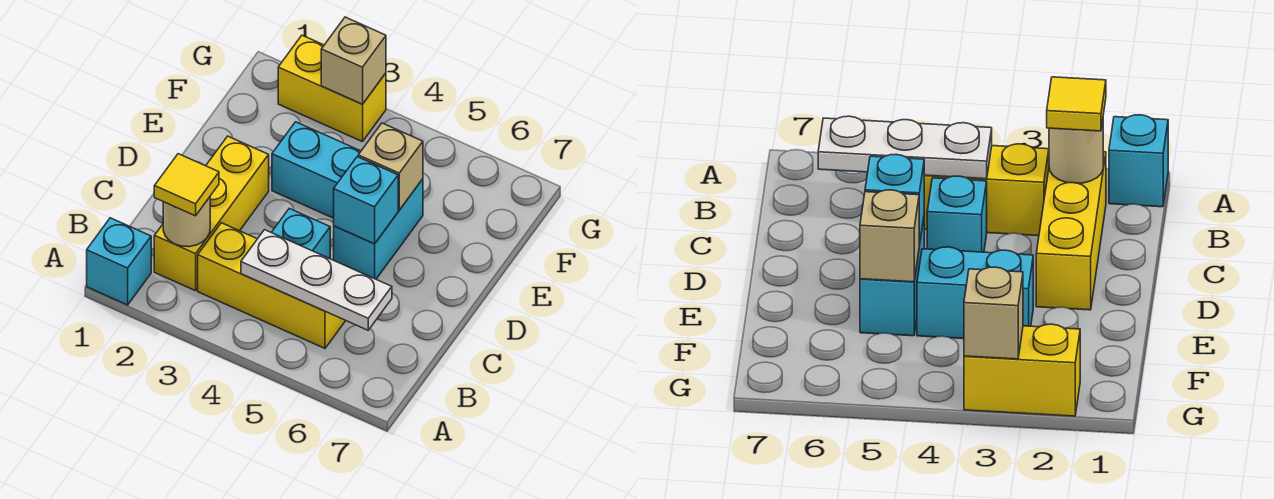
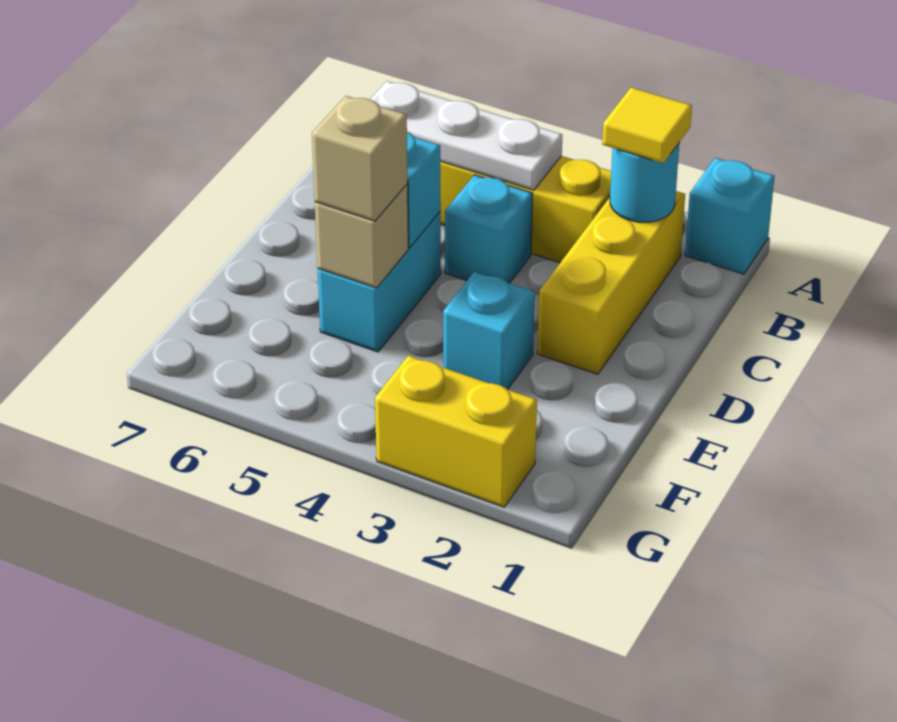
tan 1x1 round brick [163,197,210,247] -> cyan 1x1 round brick [610,143,679,222]
cyan 1x2 brick [272,122,361,218] -> cyan 1x1 brick [443,272,535,390]
tan 1x1 brick [321,17,386,104] -> tan 1x1 brick moved to [312,96,408,221]

